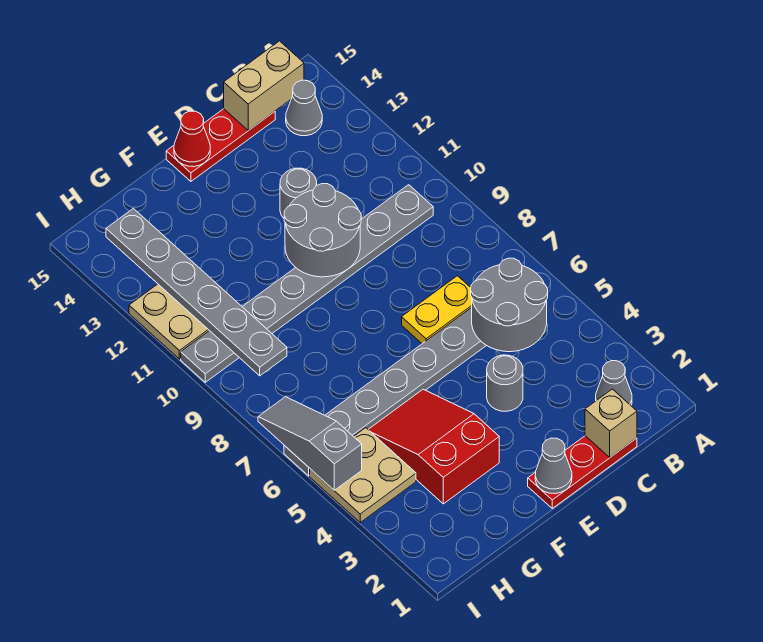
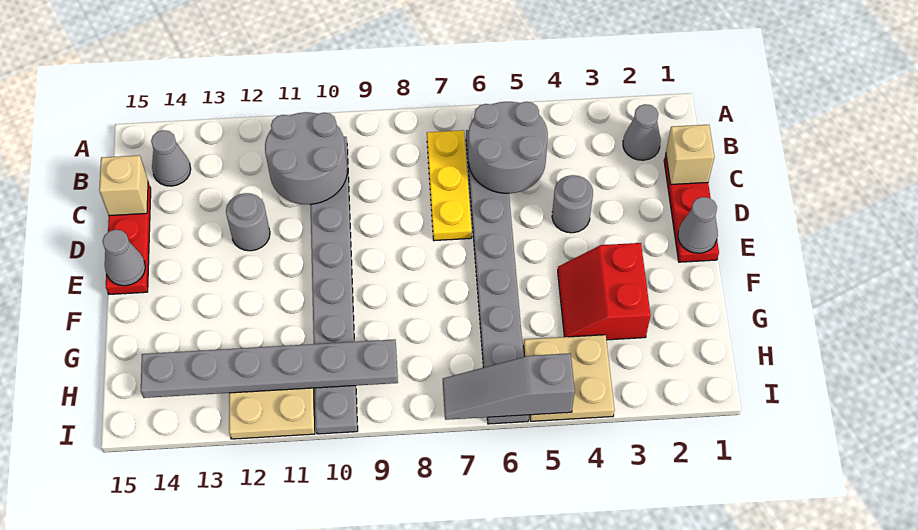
tan 1x2 brick [224,41,304,131] -> tan 1x1 brick [99,155,148,216]
yellow 1x2 plate [402,276,472,344] -> yellow 1x3 plate [427,130,472,241]
grey 2x2 round brick [284,184,361,277] -> grey 2x2 round brick moved to [265,112,348,205]
red 1x1 cone [174,111,210,167] -> grey 1x1 cone [103,229,145,286]
red 2x3 slope [368,389,499,504] -> red 2x2 slope [558,243,651,340]

